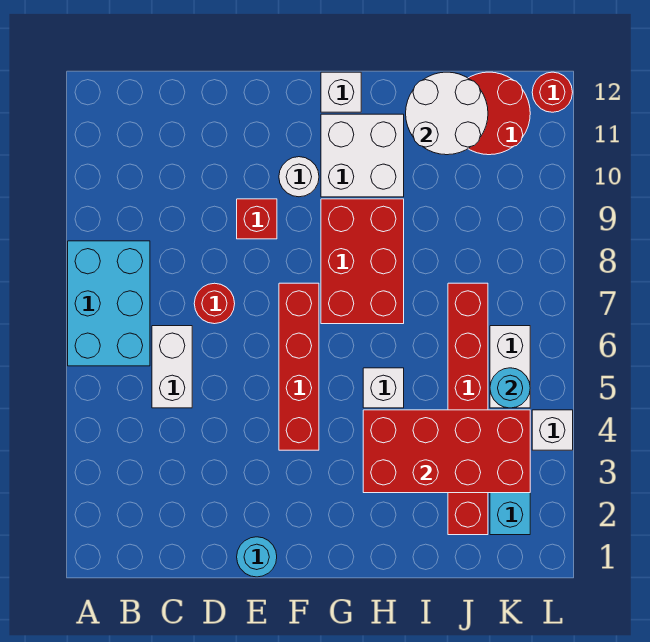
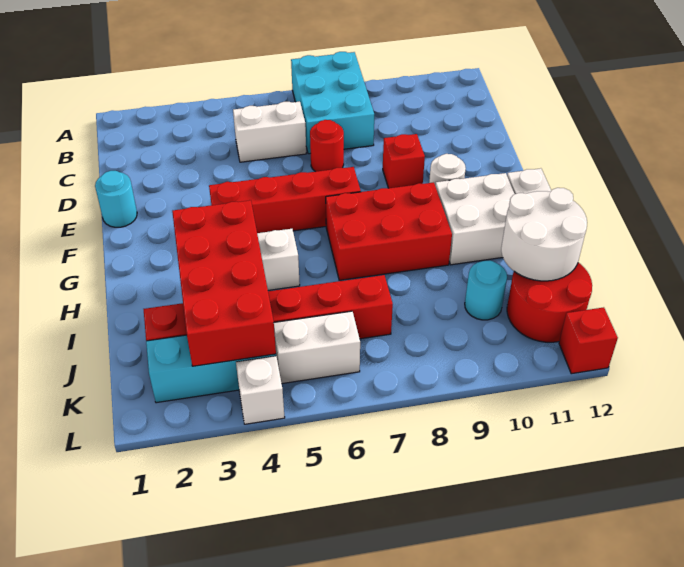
cyan 2x3 brick [68,241,150,366] -> cyan 2x3 brick turned to [291,52,374,154]
cyan 1x1 round brick [490,368,530,408] -> cyan 1x1 round brick moved to [465,261,507,320]
red 1x1 round brick [532,72,573,112] -> red 1x1 brick [559,307,618,374]

